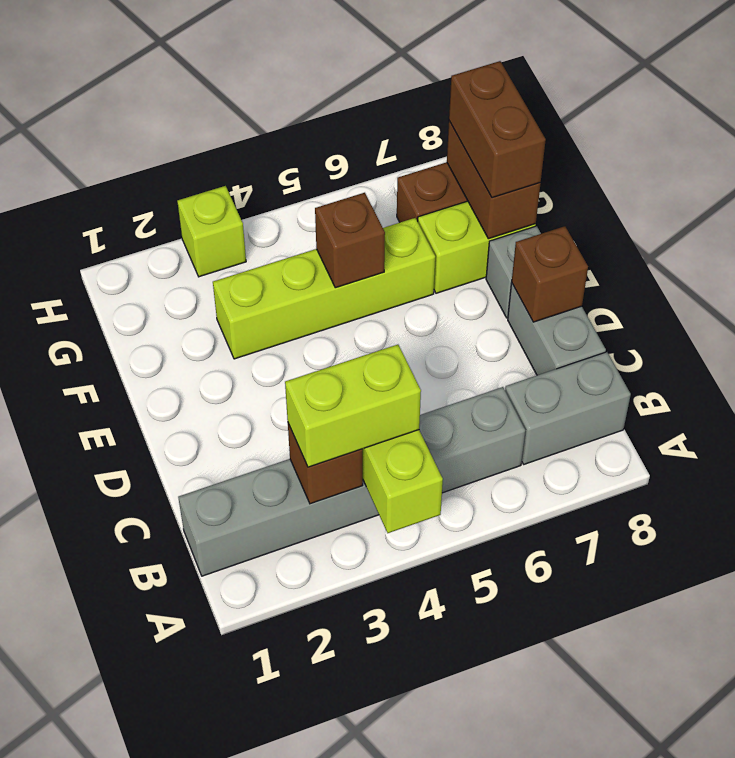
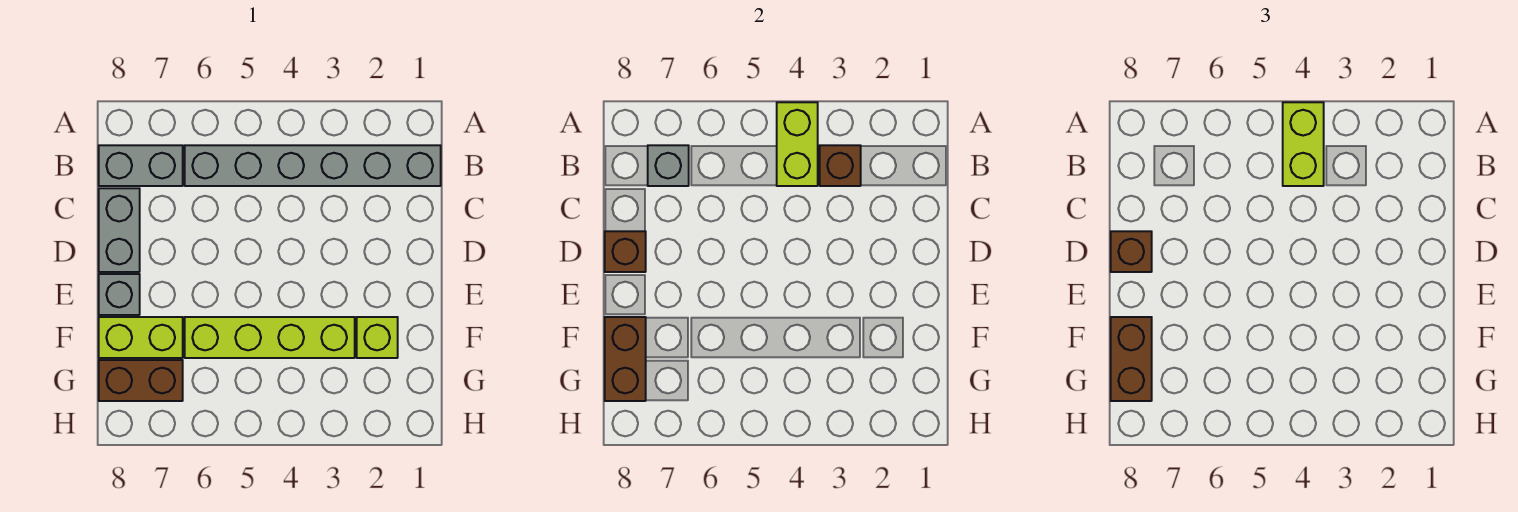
lime 1x2 brick [285,345,421,467] -> lime 1x2 brick turned to [1283,102,1324,186]
none -> grey 1x1 brick [648,145,689,186]
brown 1x1 brick [315,193,385,288] -> brown 1x1 brick moved to [1111,231,1152,272]
lime 1x1 brick [177,186,246,277] -> lime 1x1 brick moved to [357,317,398,358]

